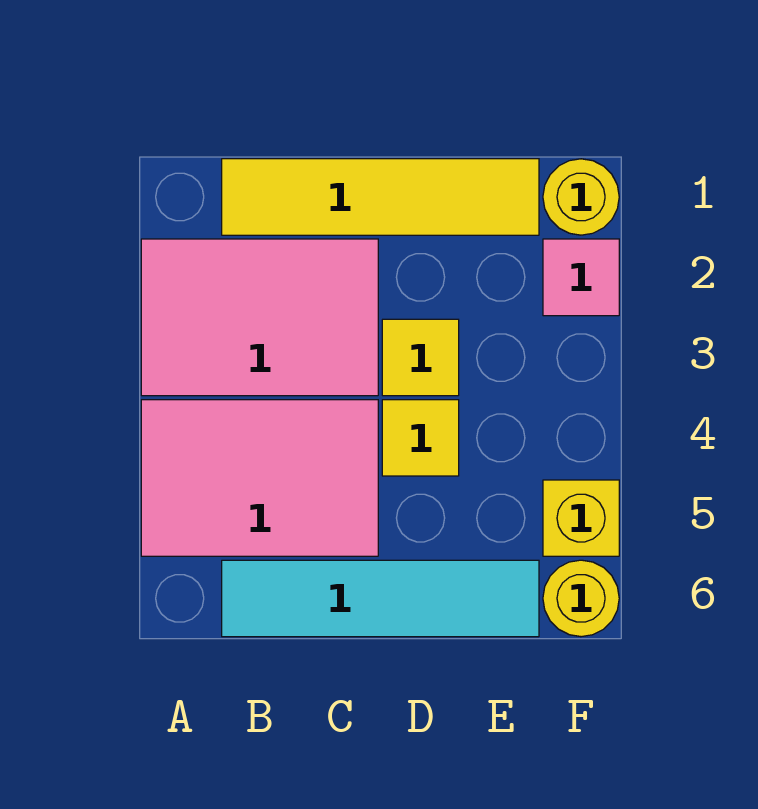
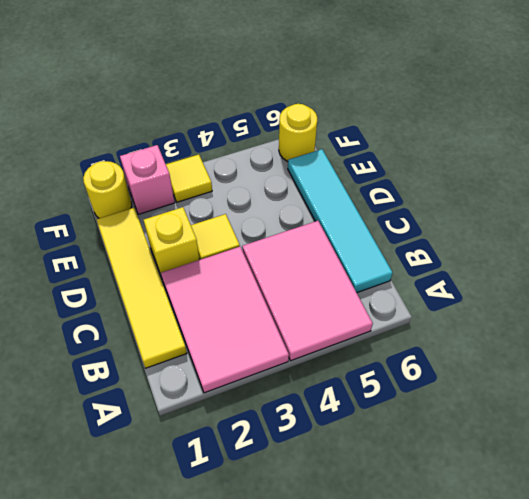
yellow 1x1 tile [382,400,459,476] -> yellow 1x1 tile moved to [166,155,212,202]
pink 1x1 tile [543,239,619,316] -> pink 1x1 brick [120,145,175,214]
yellow 1x1 brick [543,480,619,556] -> yellow 1x1 brick moved to [144,207,200,277]

